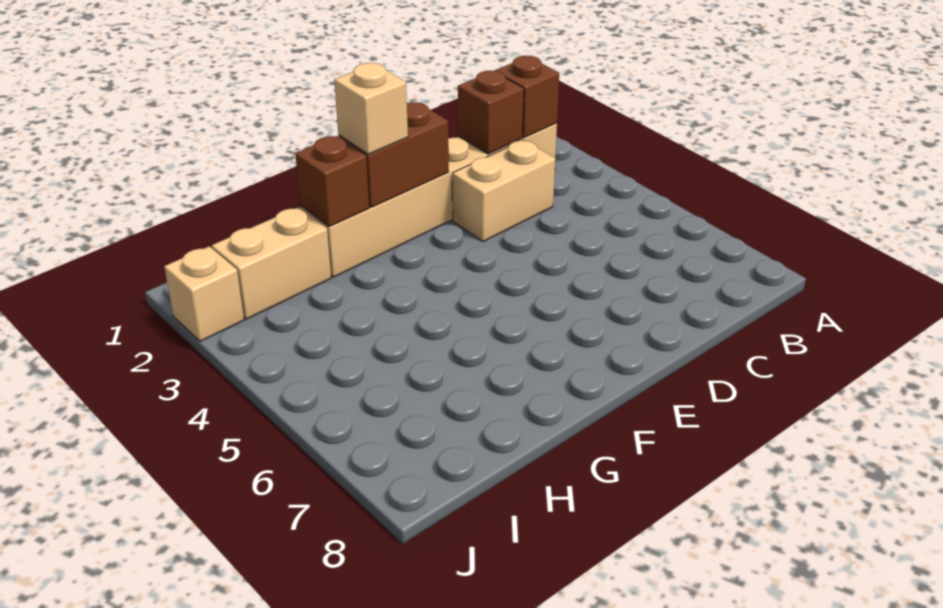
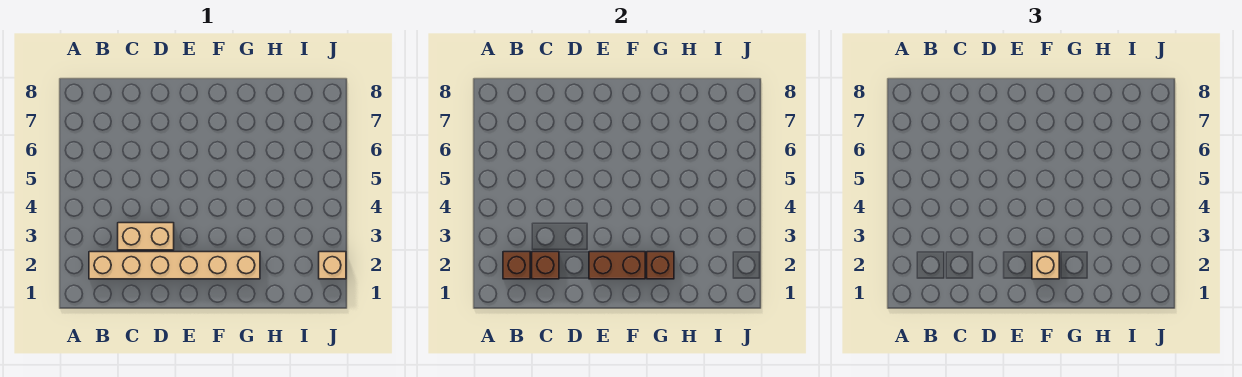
tan 1x2 brick [212,207,331,319] -> none

